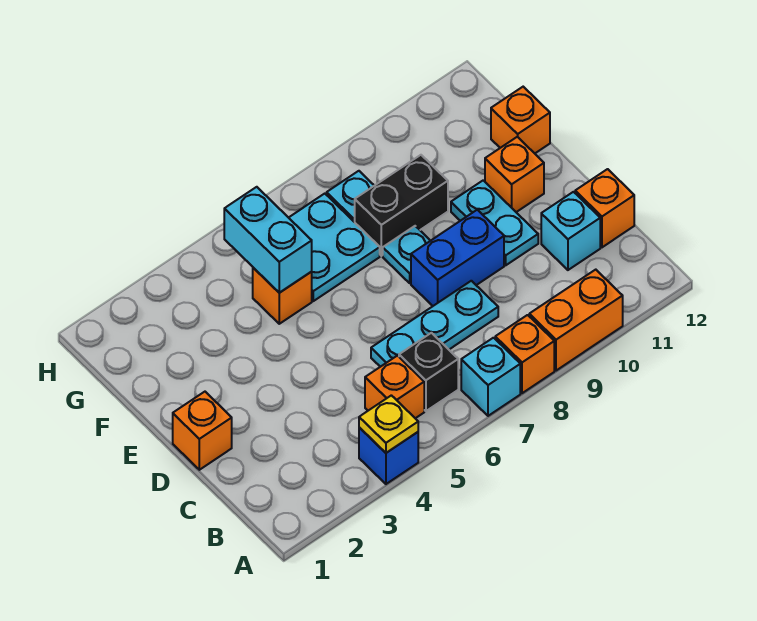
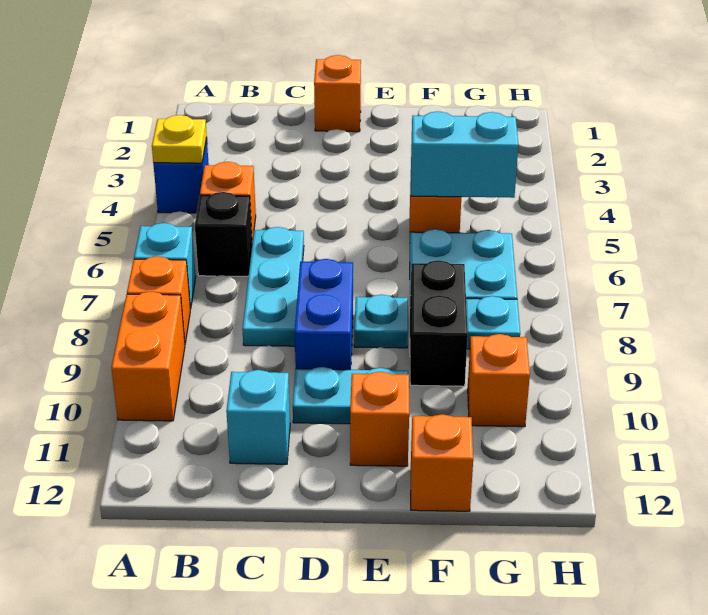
orange 1x1 brick [575,169,634,247] -> orange 1x1 brick moved to [468,334,530,427]

